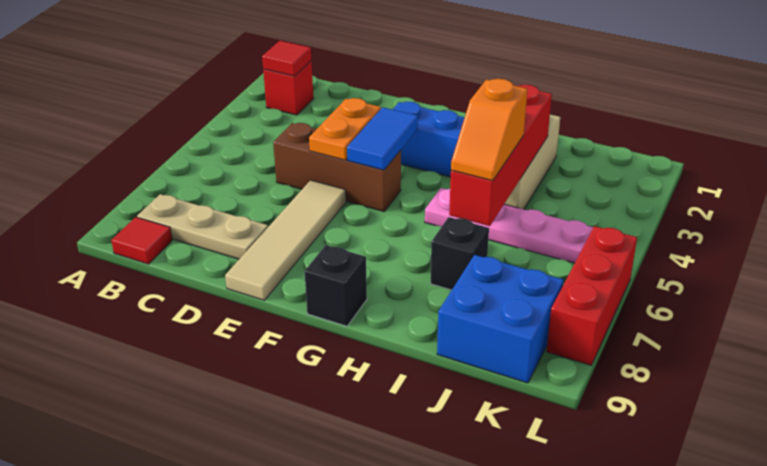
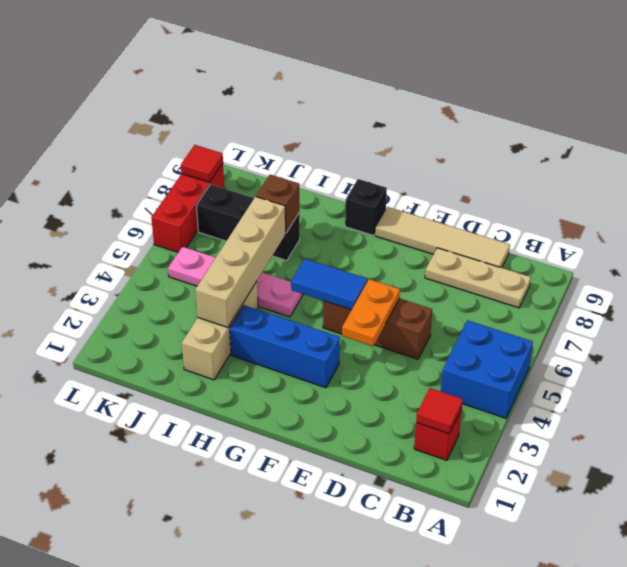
red 1x1 tile [111,217,172,264] -> red 1x1 tile moved to [181,145,223,182]
tan 1x4 tile [225,180,346,300] -> tan 1x4 tile turned to [375,207,510,268]
blue 1x2 tile [347,107,418,170] -> blue 1x2 tile turned to [291,259,367,310]
red 1x4 brick [449,85,552,226] -> tan 1x4 brick [195,197,286,327]
orange 1x2 slope [451,79,527,181] -> none
black 1x1 brick [430,217,489,290] -> black 1x3 brick [196,184,300,261]
none -> brown 1x1 brick [256,175,300,233]
blue 2x2 brick [437,255,564,383] -> blue 2x2 brick moved to [441,320,533,418]

